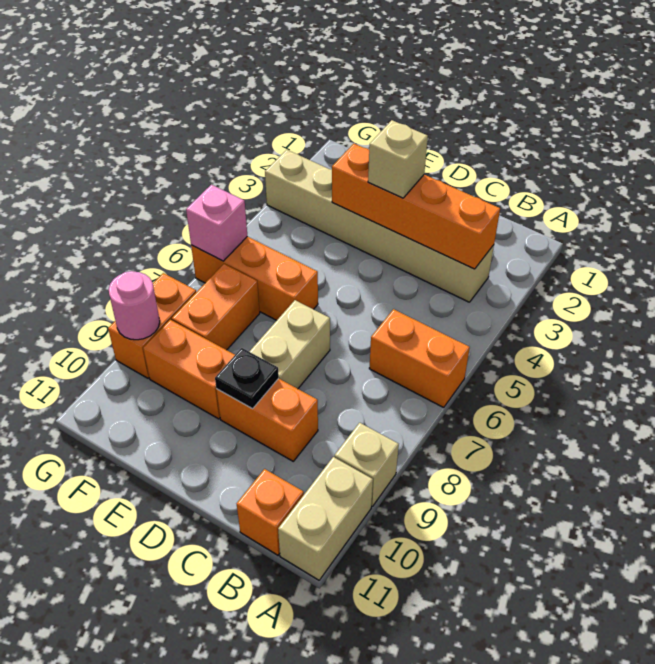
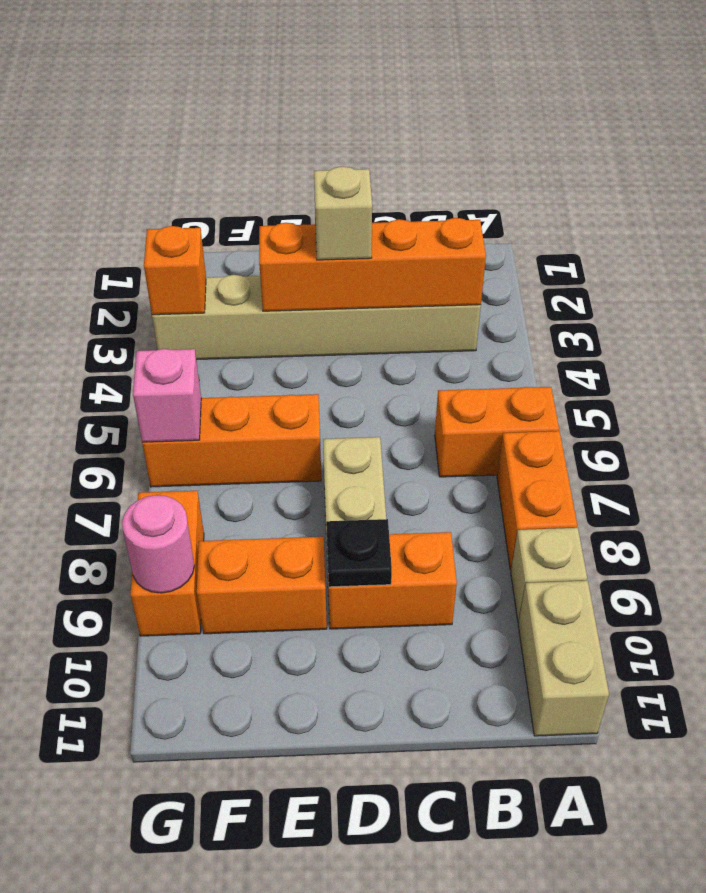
orange 1x1 brick [237,469,304,555] -> orange 1x1 brick moved to [144,226,206,315]
orange 1x2 brick [172,264,260,350] -> orange 1x2 brick moved to [497,431,577,570]

